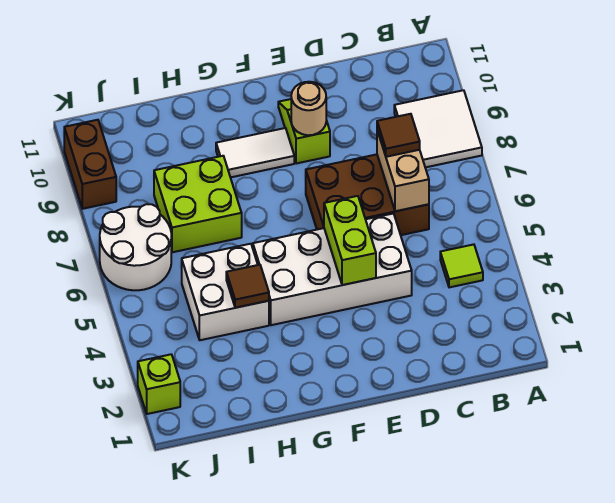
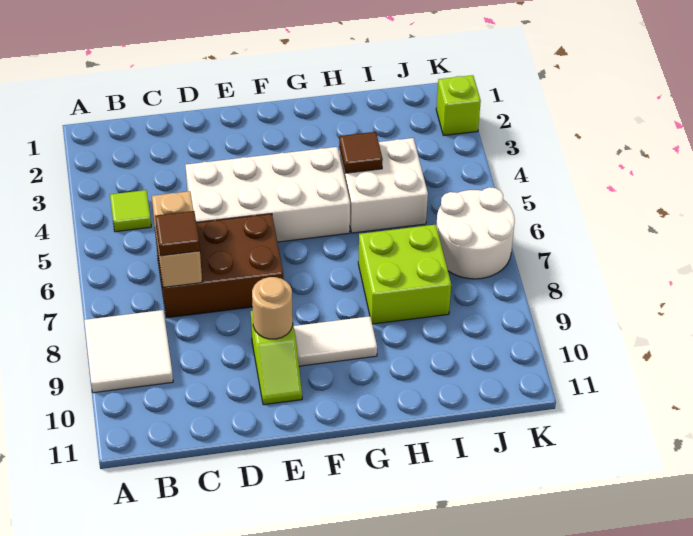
lime 1x2 brick [324,196,376,285] -> none
brown 1x2 brick [64,120,116,209] -> none

